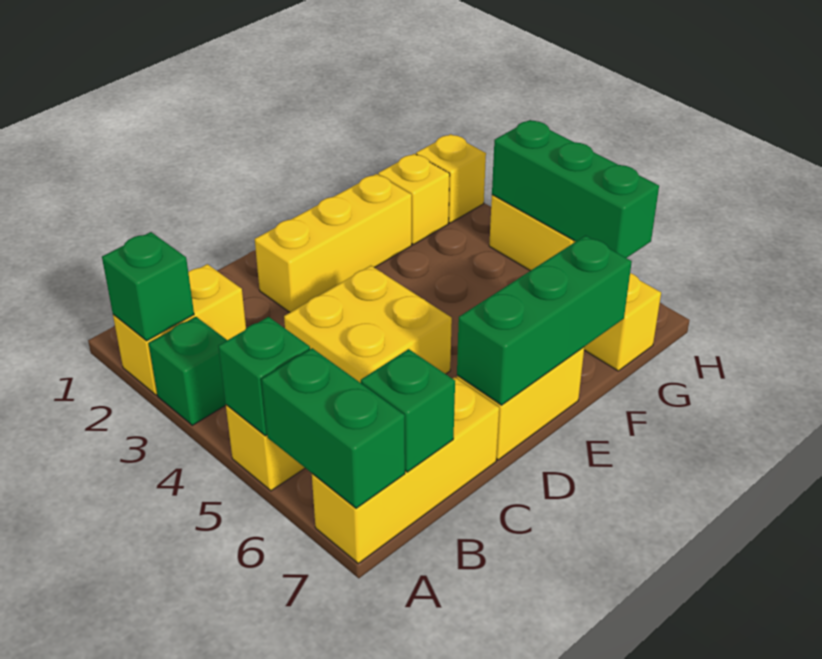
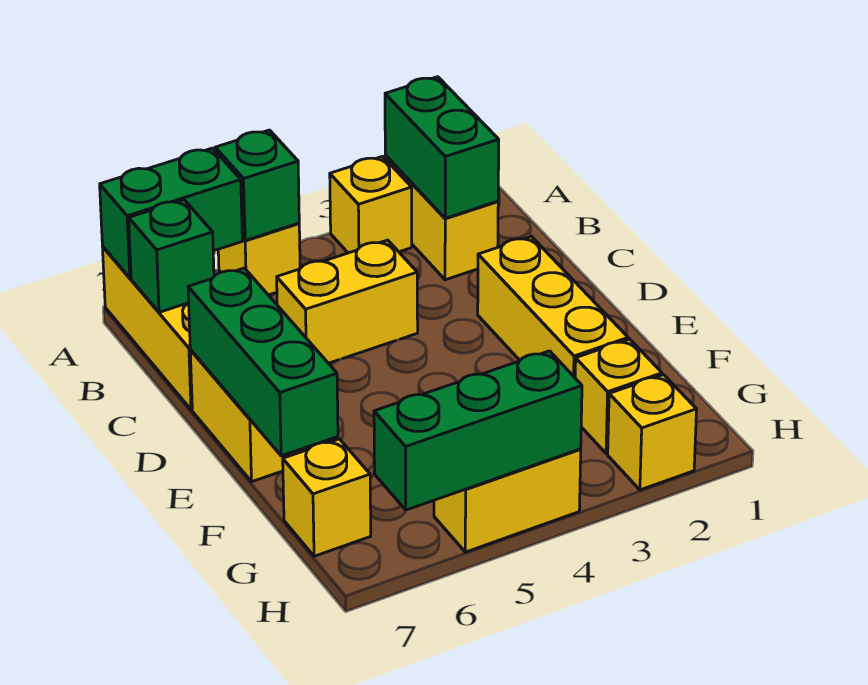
green 1x1 brick [102,232,194,341] -> green 1x2 brick [385,77,499,218]
green 1x1 brick [149,317,227,425] -> yellow 1x1 brick [330,156,412,253]
yellow 2x2 brick [284,266,452,383] -> yellow 1x2 brick [277,240,418,363]

